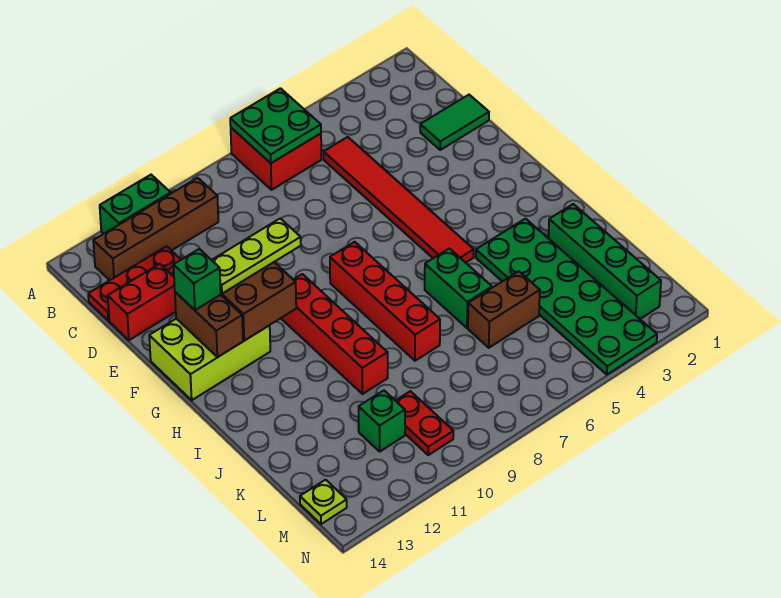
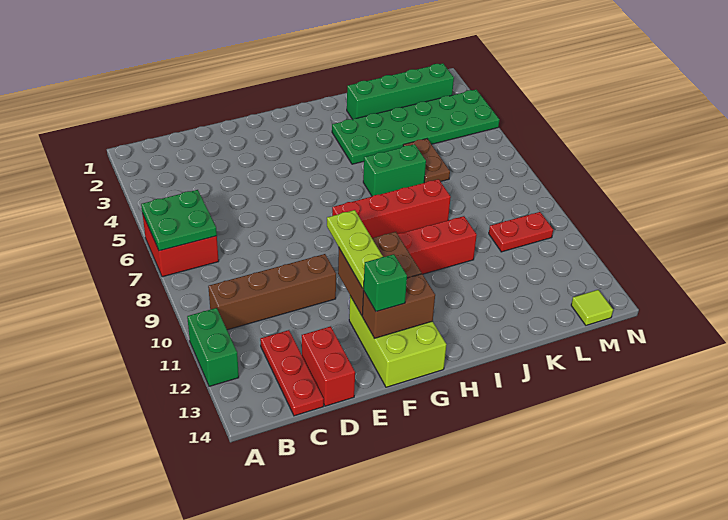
brown 1x4 brick [93,178,218,280] -> brown 1x4 brick turned to [208,254,336,330]
red 1x6 tile [324,137,474,263] -> none
green 1x2 tile [420,95,489,150] -> none
brown 1x2 brick [468,271,540,348] -> brown 1x2 plate [403,139,450,183]
green 1x1 brick [359,390,405,451] -> none
lime 1x1 plate [300,480,347,524] -> lime 1x1 tile [571,290,613,325]

